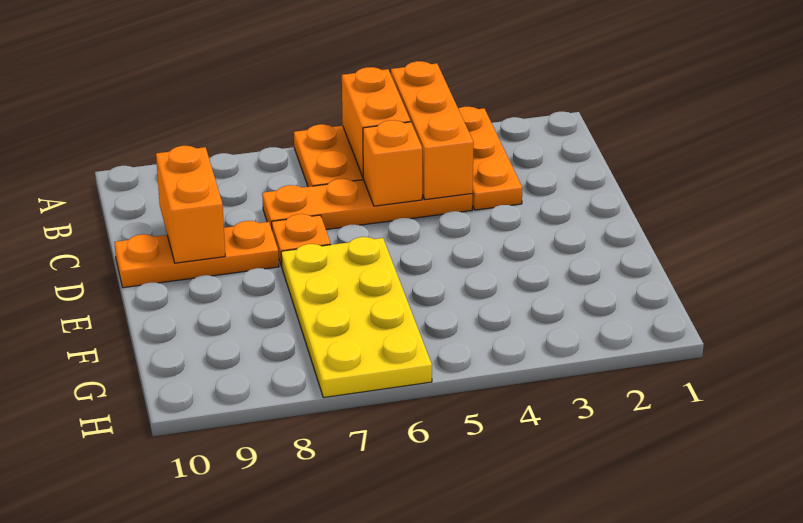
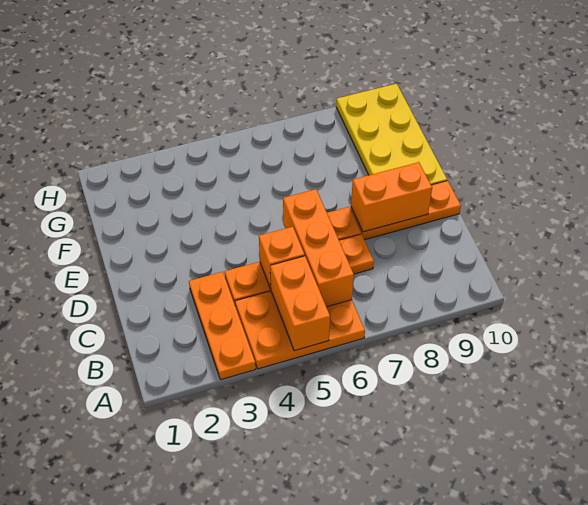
orange 1x3 brick [391,61,474,200] -> orange 1x3 brick moved to [283,189,354,307]
orange 1x2 brick [156,146,225,263] -> orange 1x2 brick turned to [351,162,432,232]
yellow 2x4 plate [281,237,432,398] -> yellow 2x4 plate moved to [336,84,447,185]

